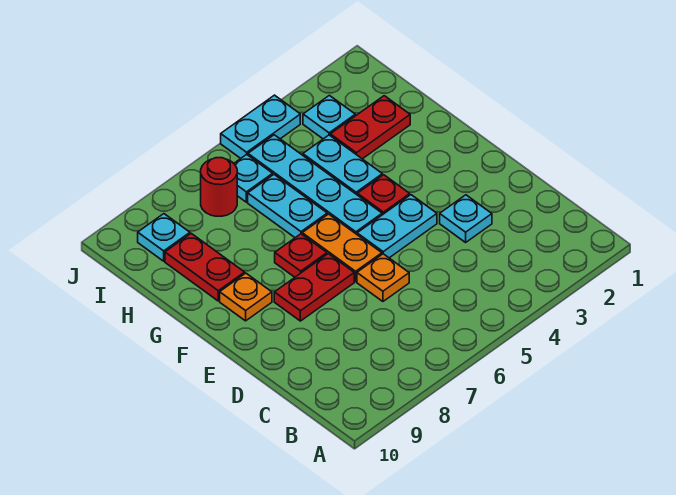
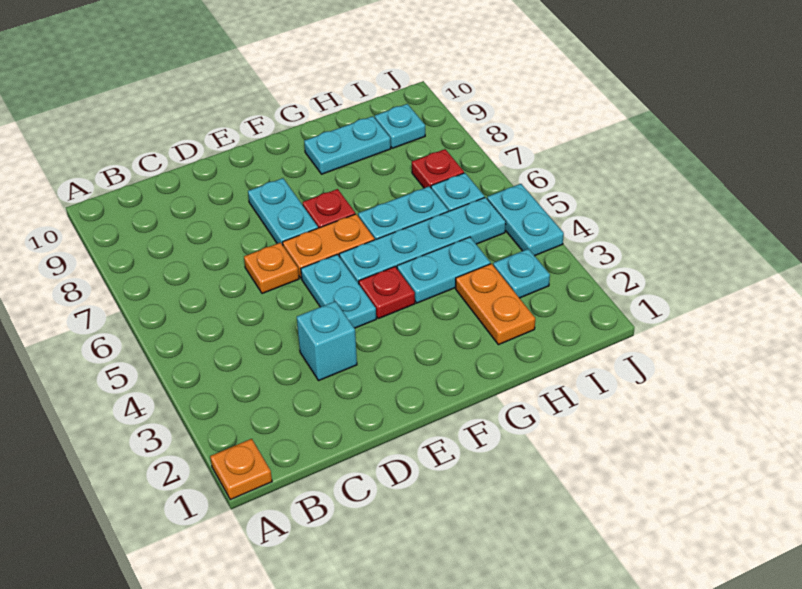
cyan 1x1 plate [440,195,492,242] -> cyan 1x1 brick [297,301,357,380]
red 1x2 plate [274,254,354,321] -> cyan 1x2 plate [248,178,318,245]
orange 1x1 plate [220,273,272,321] -> orange 1x1 plate moved to [210,439,272,500]
red 1x2 plate [165,233,245,301] -> cyan 1x2 plate [304,116,391,174]
red 1x2 plate [330,96,410,159] -> orange 1x2 plate [456,264,535,345]
red 1x1 round brick [201,158,237,216] -> red 1x1 plate [412,149,464,188]

